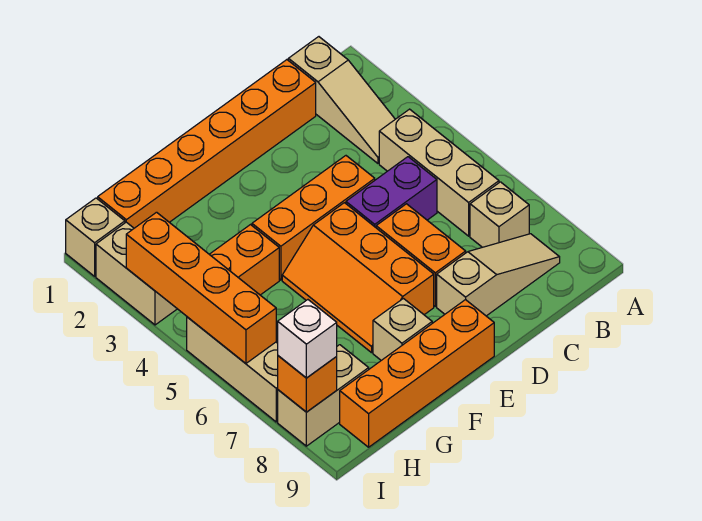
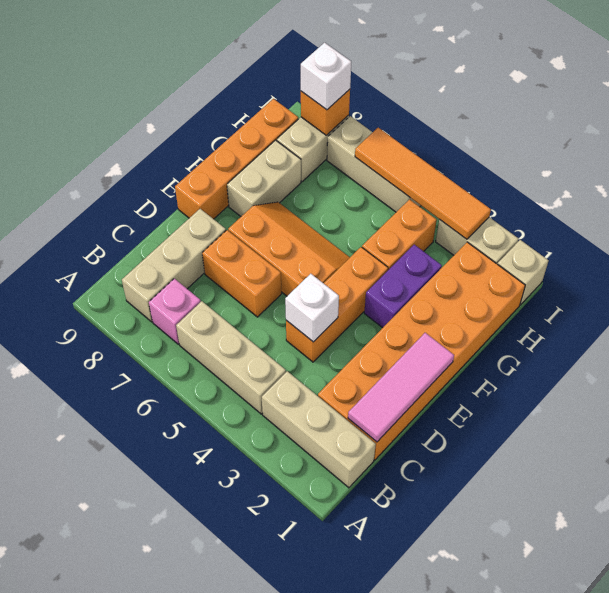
tan 1x3 slope [288,37,395,163] -> tan 1x3 brick [262,371,376,488]
tan 1x1 brick [470,182,529,247] -> pink 1x1 brick [149,279,201,344]
tan 1x3 slope [437,234,560,316] -> tan 1x3 brick [122,209,226,322]
orange 1x6 brick [98,60,316,228] -> orange 2x6 brick [318,242,525,460]
none -> pink 1x3 tile [348,333,454,442]
purple 1x2 brick [346,157,437,227] -> purple 1x2 brick moved to [364,245,442,328]
none -> white 1x1 brick [285,274,339,342]
tan 1x1 brick [373,299,432,360] -> tan 1x2 brick [227,140,301,216]
orange 1x4 brick [126,212,276,363] -> orange 1x4 tile [355,128,491,239]

